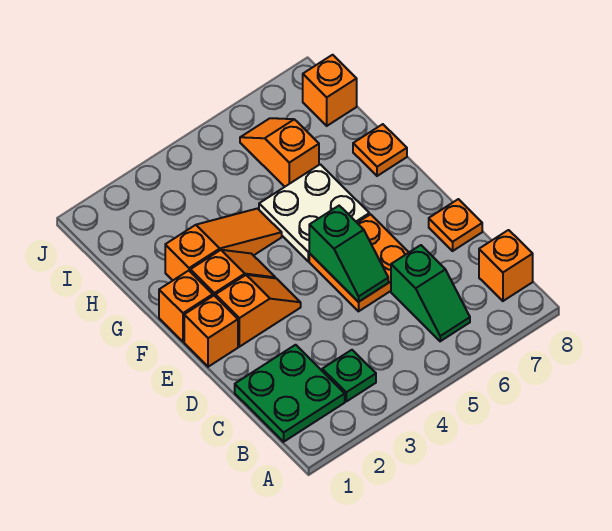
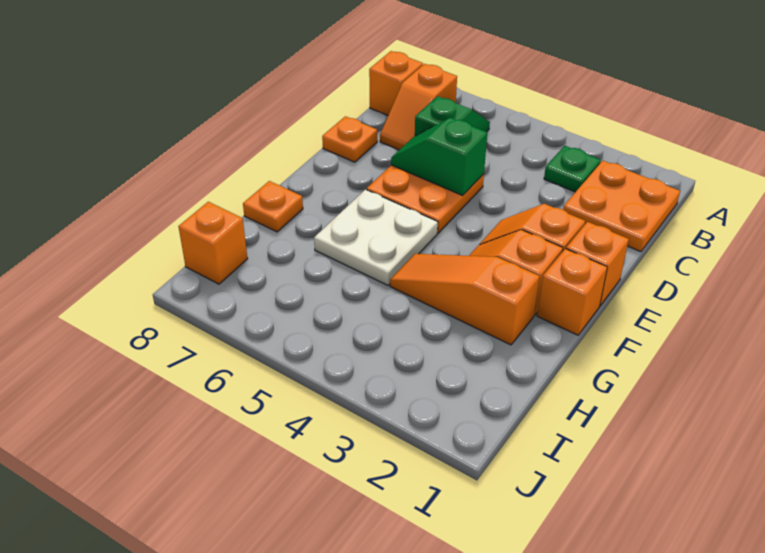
green 2x2 plate [235,345,345,442] -> orange 2x2 plate [563,161,680,252]
green 1x2 slope [309,206,388,302] -> green 1x2 slope turned to [391,118,487,195]
orange 1x2 slope [240,118,319,187] -> orange 1x2 slope moved to [380,64,457,150]

